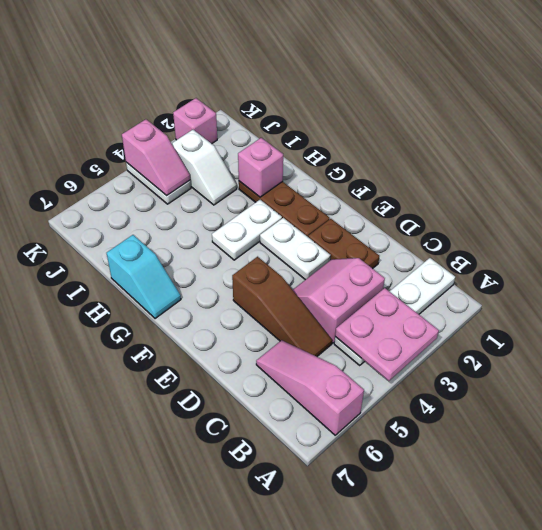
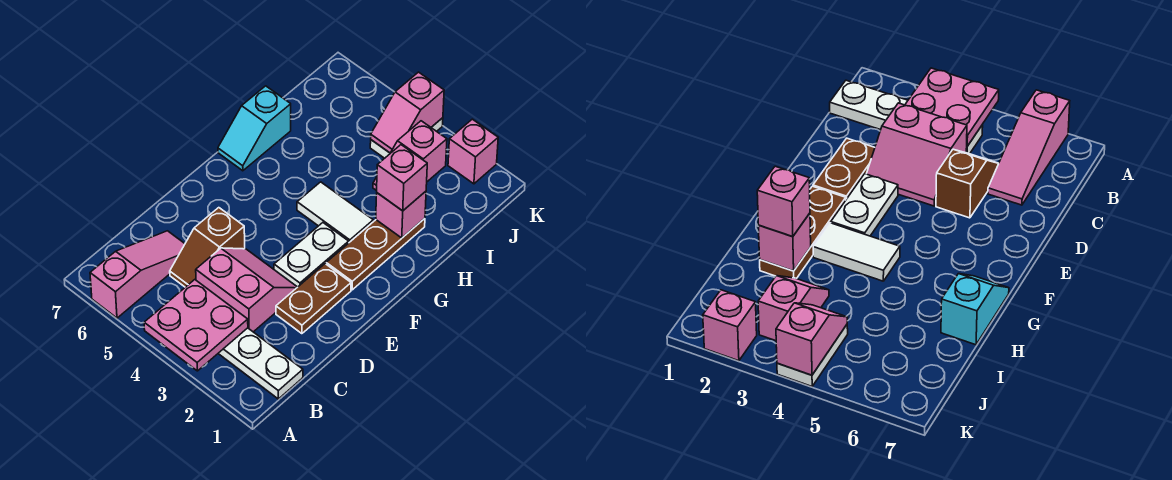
brown 1x3 slope [232,257,332,357] -> brown 1x2 slope [170,208,245,287]
white 1x2 plate [212,200,282,260] -> white 1x2 tile [297,182,373,242]
none -> pink 1x1 brick [377,145,427,211]
white 1x2 slope [171,130,237,205] -> pink 1x2 slope [373,121,447,191]

